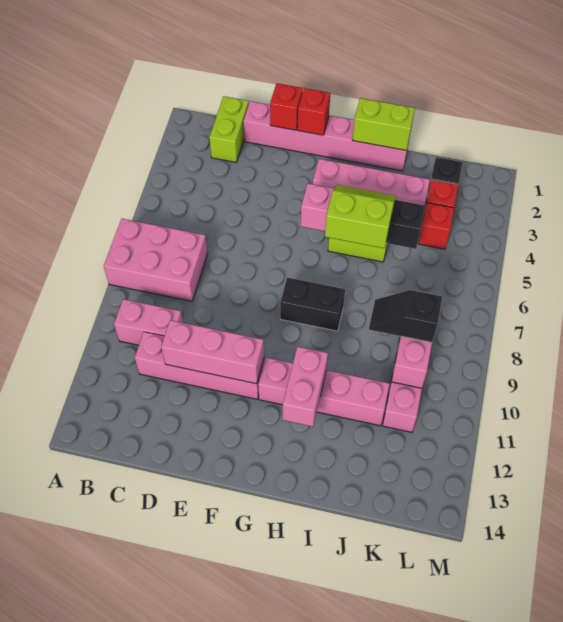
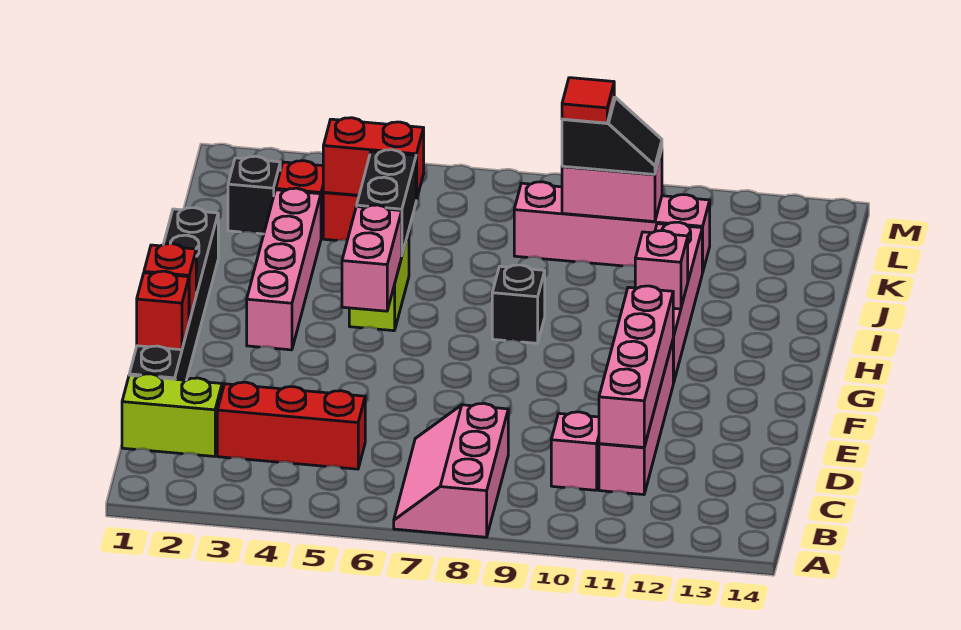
pink 2x3 brick [104,219,208,301] -> pink 2x3 slope [394,403,508,537]
pink 1x2 brick [114,299,183,345] -> pink 1x1 brick [551,412,599,490]
none -> red 1x3 brick [217,382,365,469]
pink 1x6 brick [243,101,409,171] -> black 1x6 brick [129,208,218,380]
pink 1x3 brick [161,320,264,384] -> pink 1x4 brick [599,286,673,447]
black 1x2 brick [280,278,345,331] -> black 1x1 brick [492,265,545,343]
lime 1x2 brick [352,98,415,150] -> none
lime 2x2 slope [325,185,396,248] -> none
pink 1x2 brick [283,347,328,427] -> pink 1x1 brick [635,231,688,309]
black 1x2 slope [369,290,442,342] -> black 1x2 slope turned to [562,97,662,174]
none -> red 1x2 brick [323,118,424,200]
none -> red 1x1 tile [562,78,614,123]

